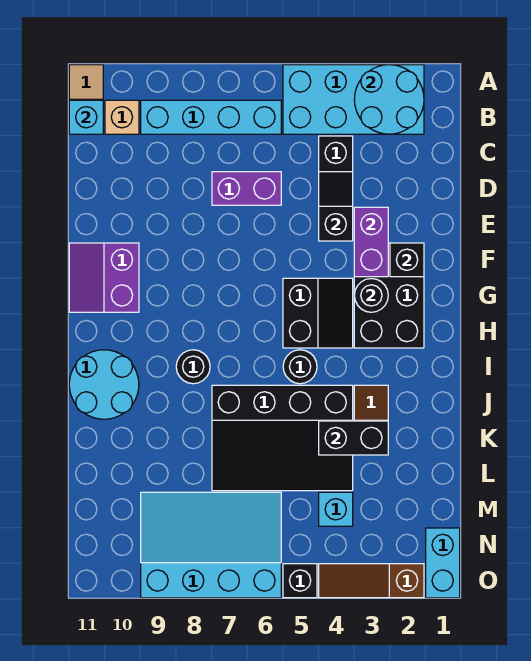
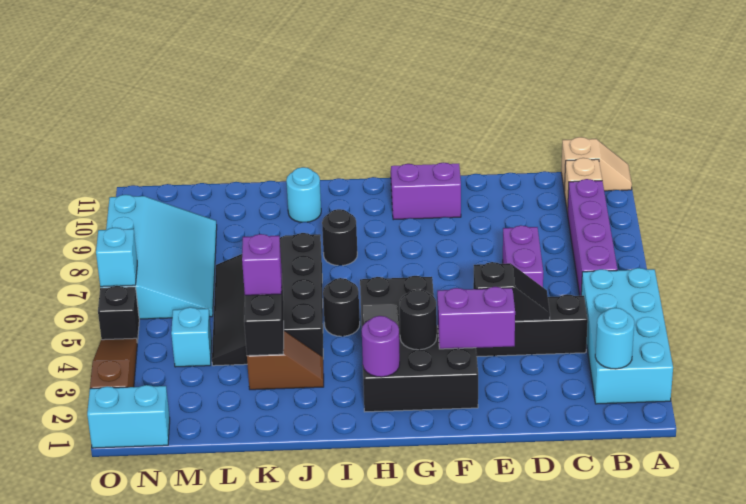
cyan 2x2 round brick [354,65,424,134] -> cyan 1x1 round brick [595,308,634,369]
cyan 1x4 brick [141,100,281,134] -> purple 1x4 brick [568,179,617,296]
cyan 1x1 brick [69,100,103,134] -> cyan 1x1 brick moved to [96,228,137,287]
black 1x1 brick [390,243,424,277] -> none
none -> purple 1x1 round brick [362,316,400,377]
cyan 2x2 round brick [69,350,139,419] -> cyan 1x1 round brick [286,167,321,222]
none -> purple 1x1 brick [242,234,282,295]

